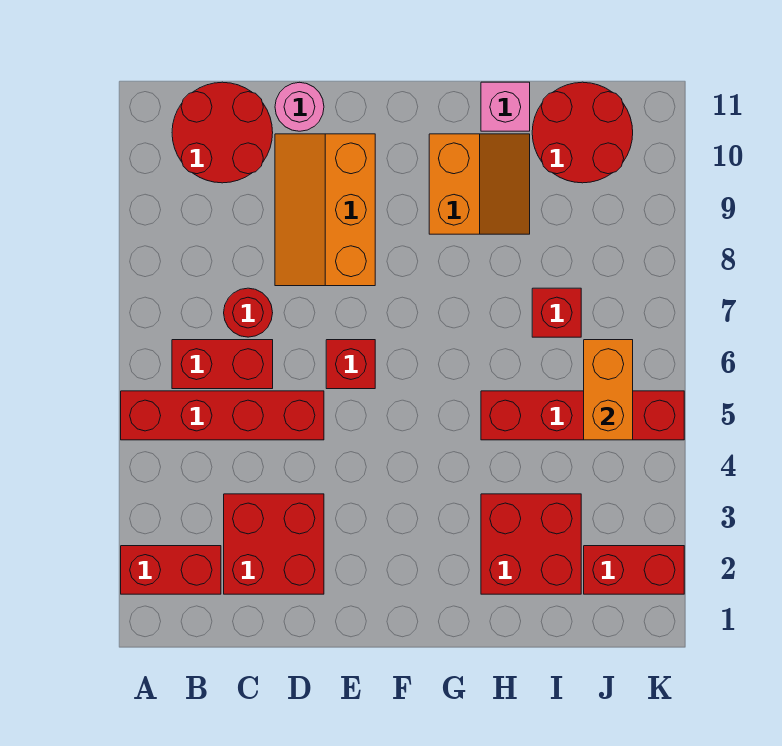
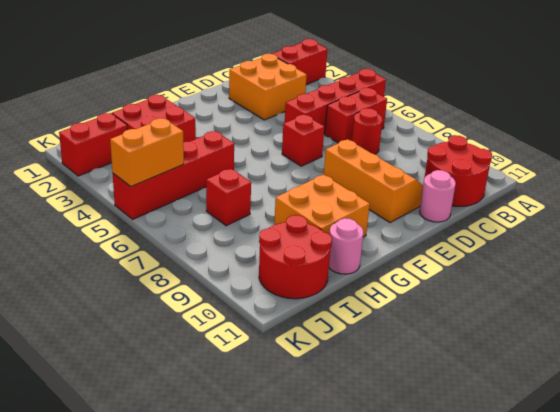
red 2x2 brick [224,494,324,594] -> orange 2x2 brick [229,54,307,120]
orange 2x2 slope [429,134,530,234] -> orange 2x2 brick [274,174,370,237]
pink 1x1 brick [481,82,530,131] -> pink 1x1 round brick [329,218,363,274]
orange 1x2 brick [584,340,633,440] -> orange 1x2 brick turned to [110,118,184,187]

